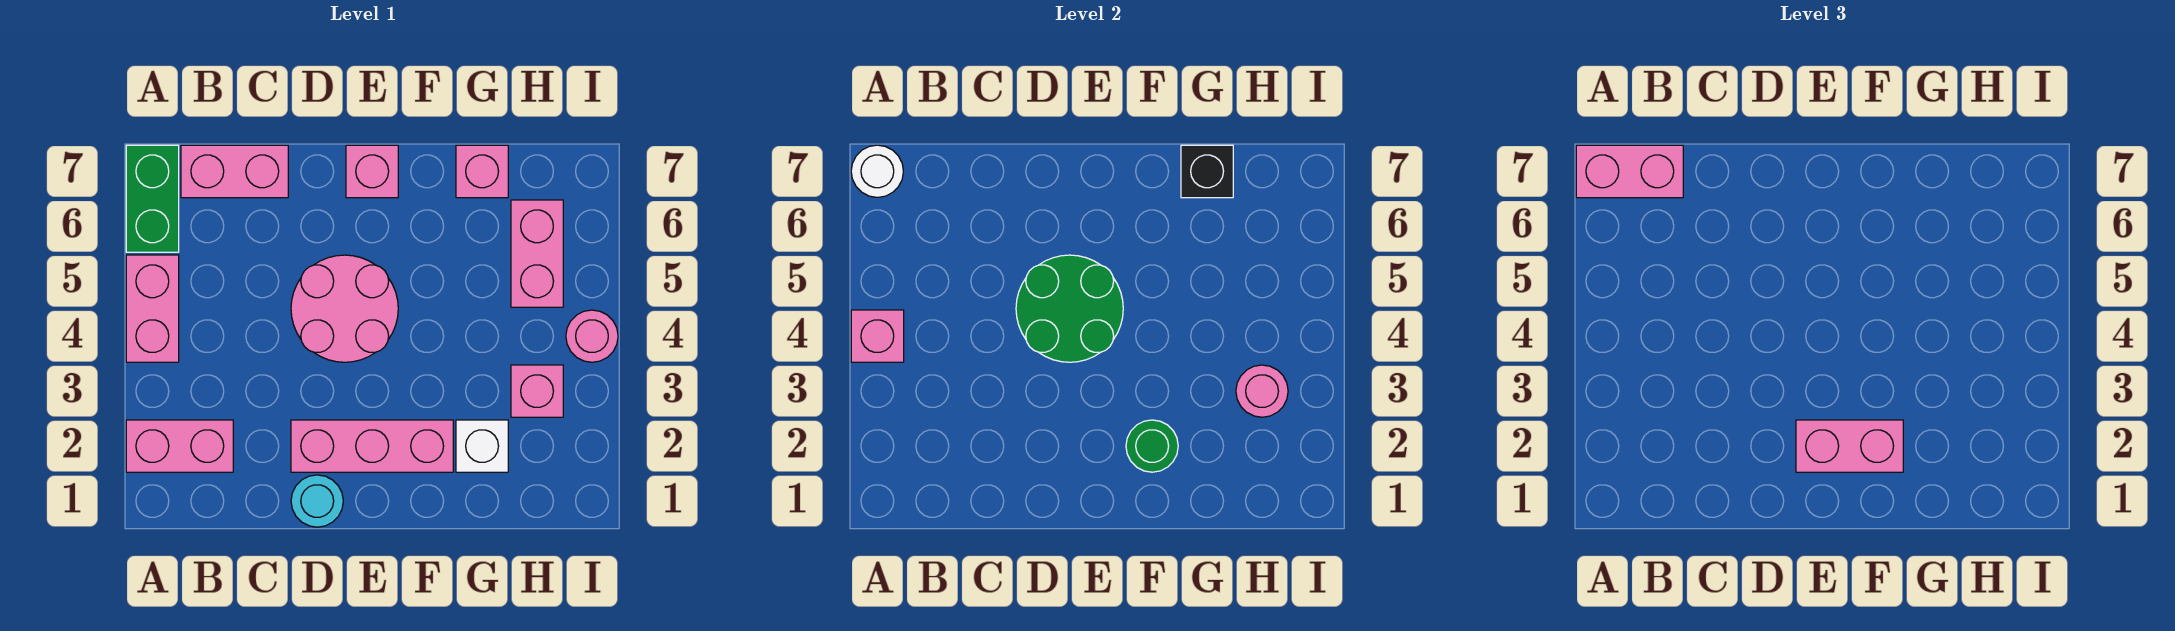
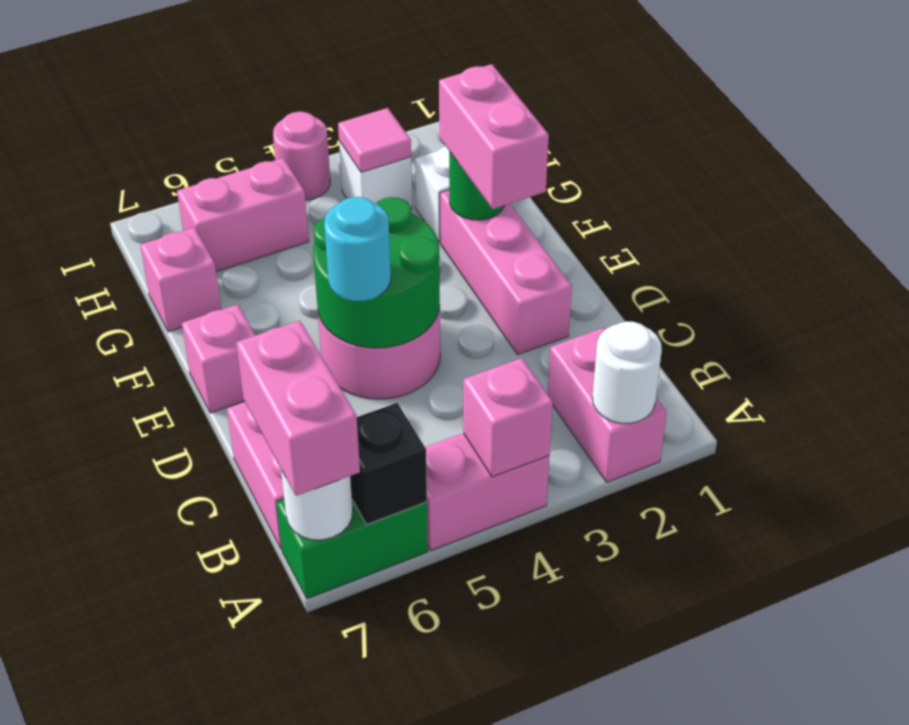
none -> white 1x1 round brick [593,321,662,423]
cyan 1x1 round brick [291,475,343,527] -> cyan 1x1 round brick moved to [324,197,391,301]
black 1x1 brick [1181,145,1233,198] -> black 1x1 brick moved to [350,403,427,525]
pink 1x1 brick [511,365,563,417] -> white 1x1 brick [339,141,412,209]
pink 1x1 round brick [1236,365,1288,417] -> pink 1x1 tile [338,108,411,172]

